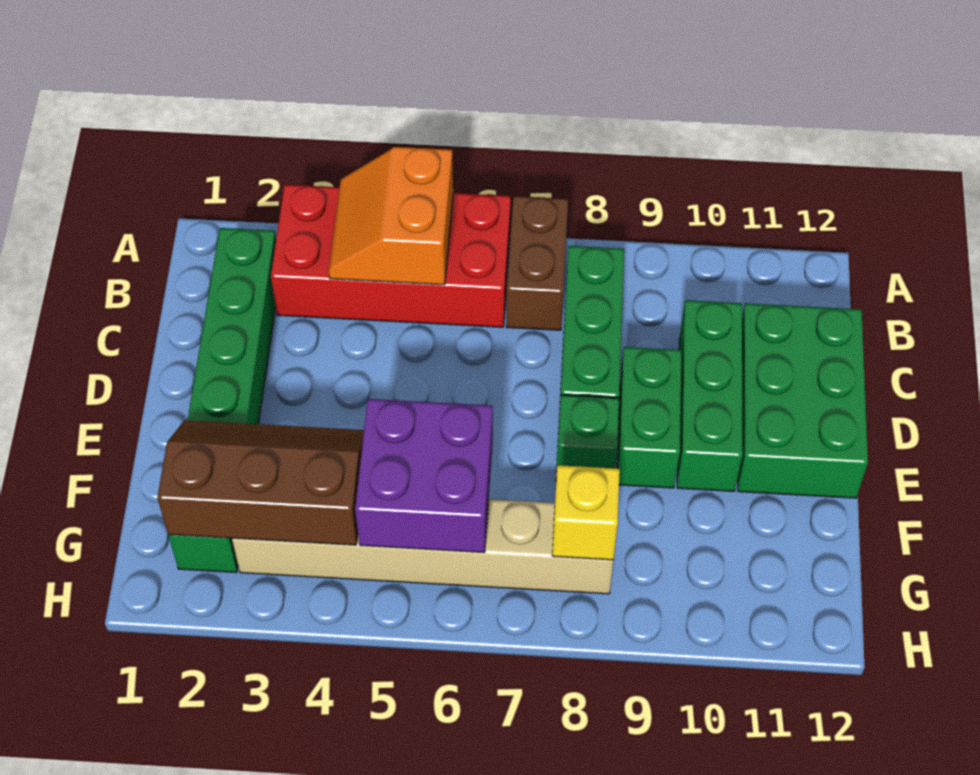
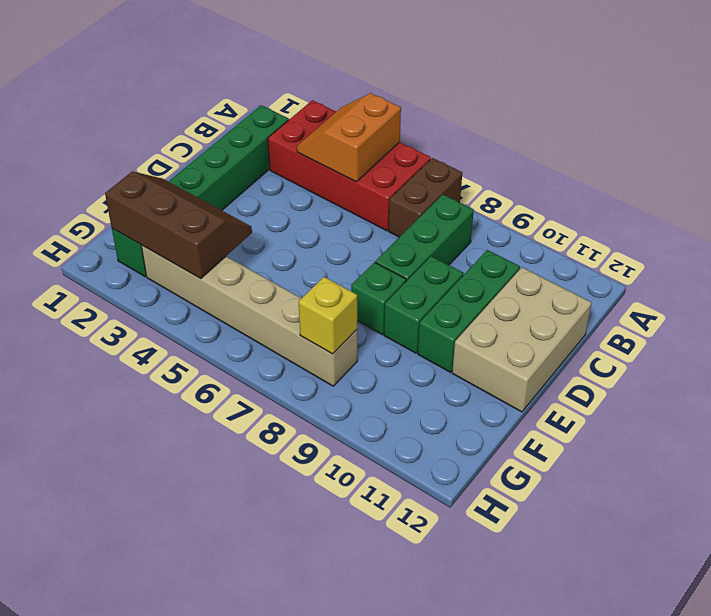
green 2x3 brick [738,303,868,498] -> tan 2x3 brick [452,267,592,412]
purple 2x2 brick [355,399,493,552] -> none

